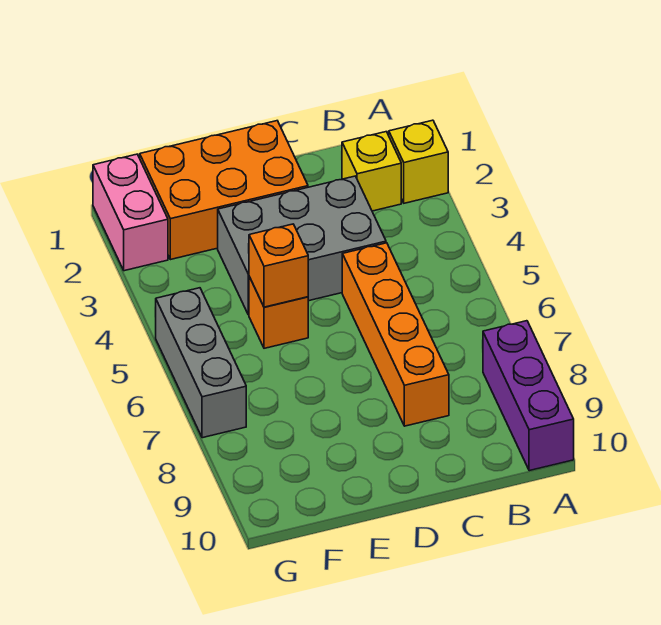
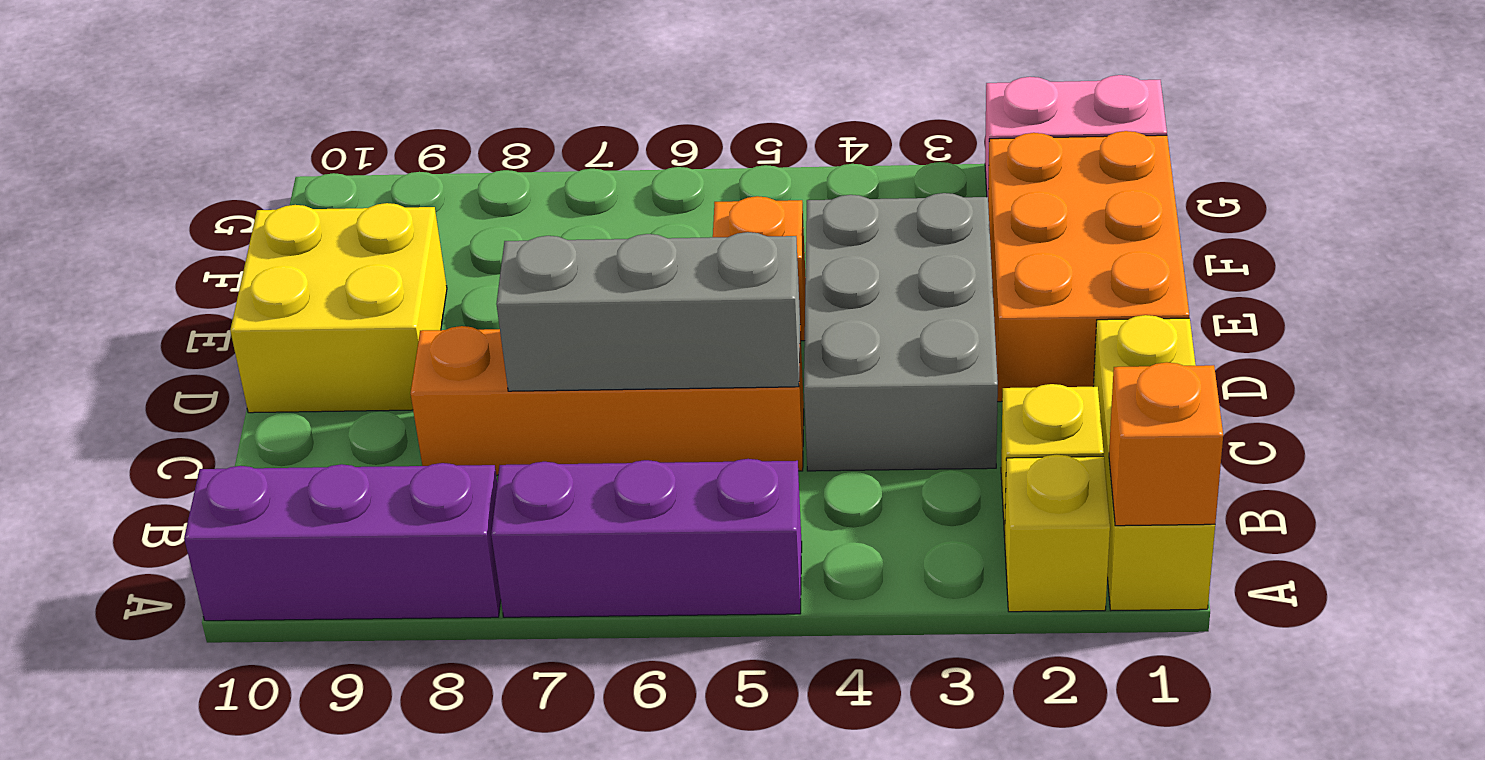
none -> yellow 1x3 brick [1093,315,1215,610]
none -> purple 1x3 brick [491,459,802,617]
none -> yellow 2x2 brick [230,203,447,413]
orange 1x1 brick [249,224,308,307] -> orange 1x1 brick moved to [1109,362,1223,526]
grey 1x3 brick [156,288,246,438] -> grey 1x3 brick moved to [496,232,800,391]

